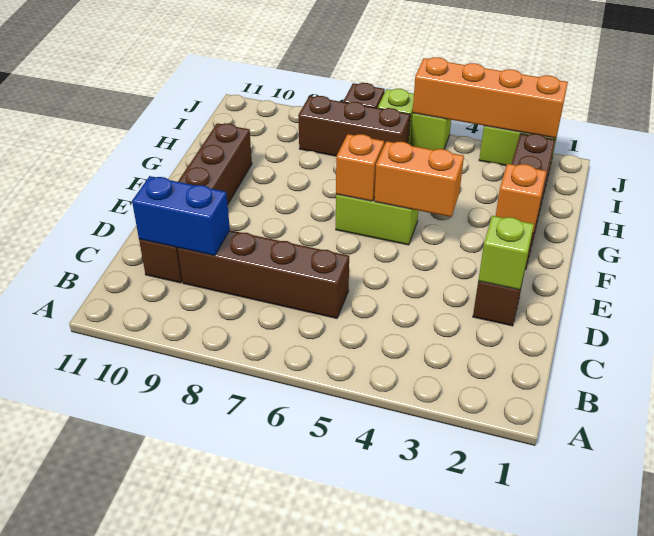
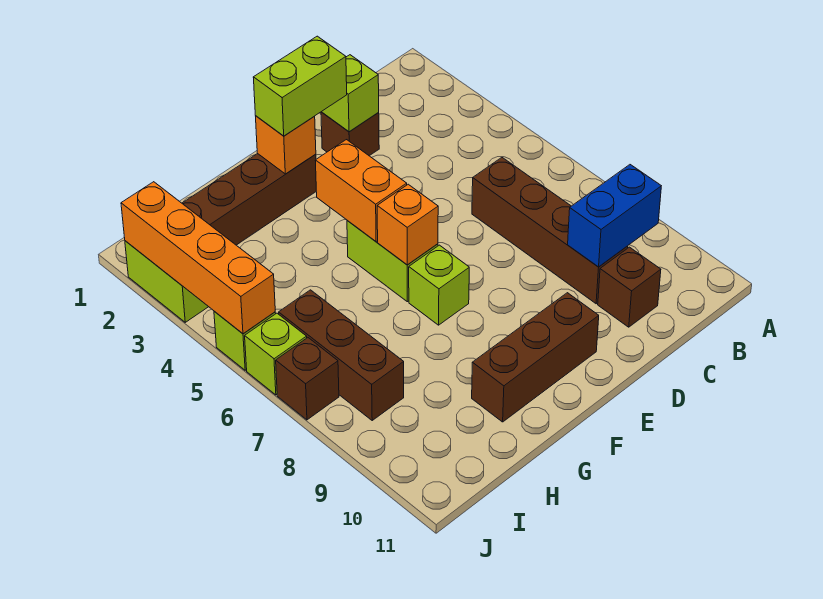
blue 1x2 brick [132,176,230,256] -> blue 1x2 brick turned to [568,165,661,267]
none -> lime 1x2 brick [253,36,347,136]
none -> lime 1x1 brick [409,245,469,325]

